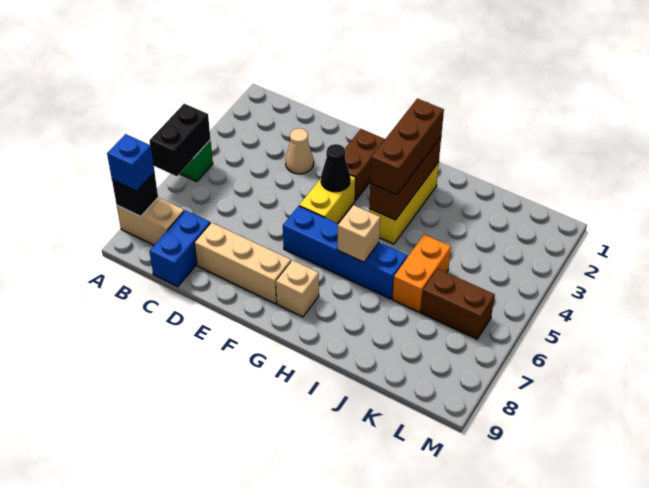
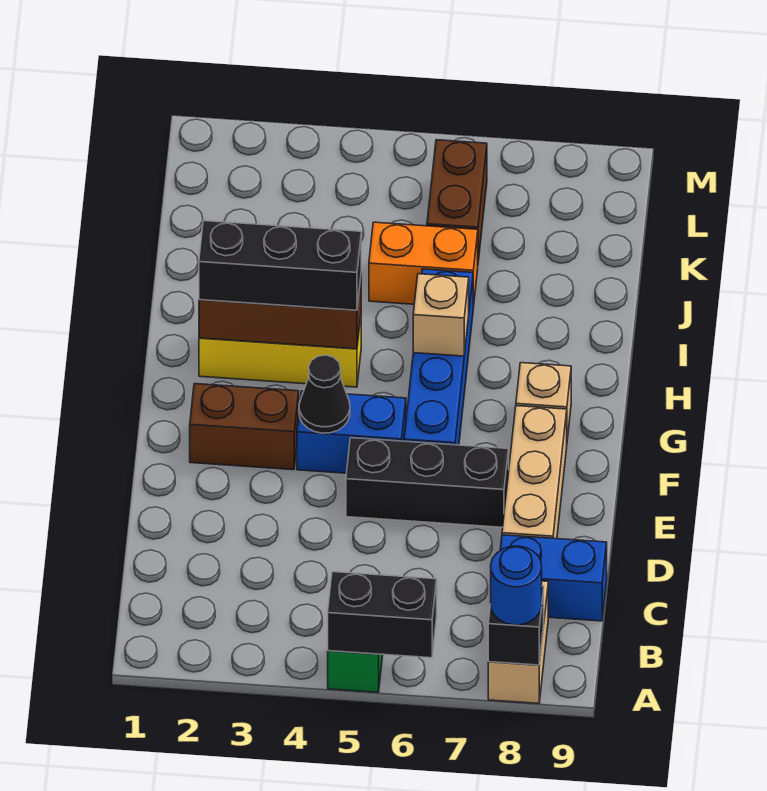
blue 1x1 brick [107,134,154,191] -> blue 1x1 round brick [491,546,542,625]
tan 1x1 cone [286,128,314,174] -> none
none -> black 1x3 brick [346,438,509,527]
yellow 1x2 brick [299,175,356,223] -> blue 1x2 brick [297,391,406,473]
brown 1x3 brick [370,99,444,195] -> black 1x3 brick [199,221,361,310]

